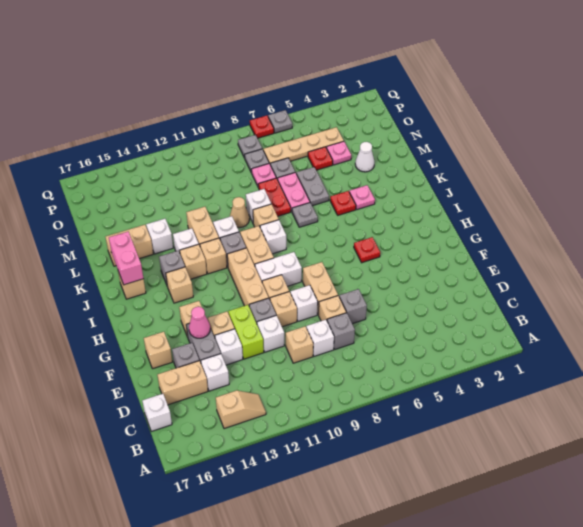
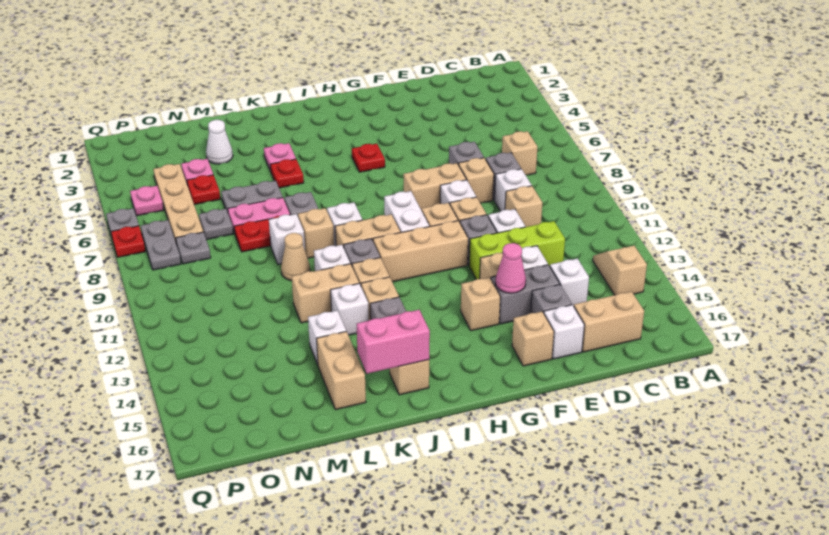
white 1x1 brick [142,394,172,431] -> white 1x1 brick moved to [544,305,584,359]
tan 1x2 brick [158,361,208,405] -> tan 1x2 brick turned to [574,292,644,352]
lime 1x2 brick [228,305,264,359] -> lime 1x3 brick [469,221,565,279]
tan 1x1 brick [166,267,193,303] -> tan 1x1 brick moved to [502,131,538,175]
pink 1x1 plate [251,163,276,187] -> pink 1x1 plate moved to [130,186,164,216]
grey 1x1 plate [238,135,262,158] -> grey 1x2 plate [141,220,181,270]

